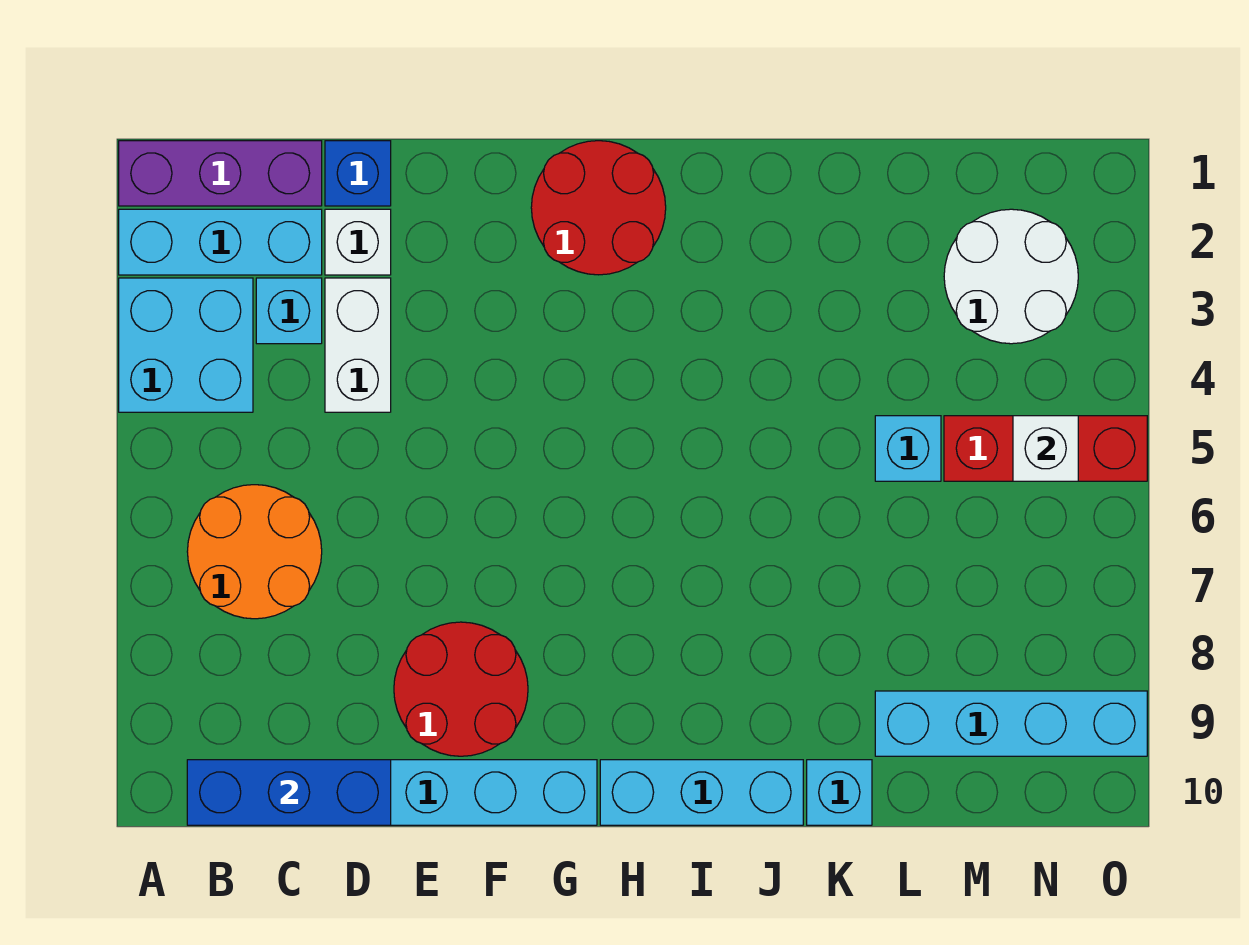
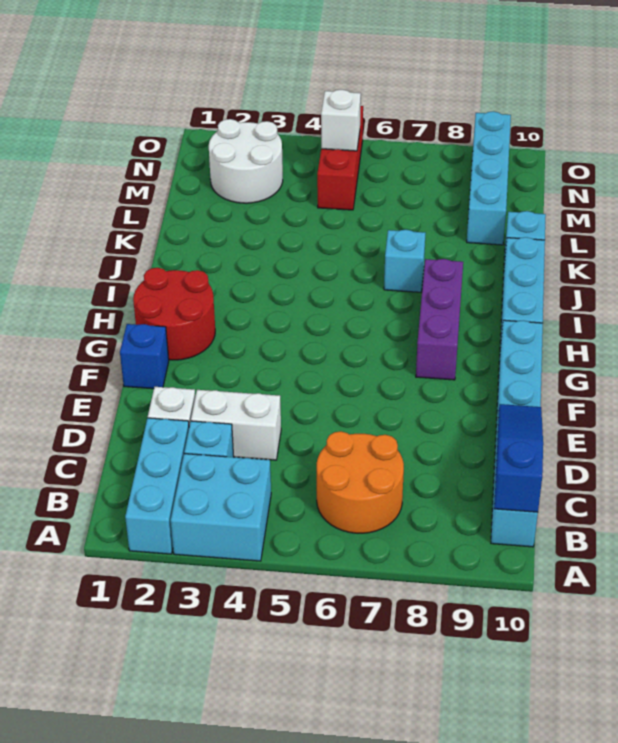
purple 1x3 brick [119,141,322,206] -> purple 1x3 brick moved to [416,259,463,380]
blue 1x3 brick [187,760,391,825] -> blue 1x3 slope [494,404,543,512]
blue 1x1 brick [325,141,391,206] -> blue 1x1 brick moved to [120,324,169,389]
red 2x2 round brick [394,622,528,756] -> none
cyan 1x1 brick [875,416,941,481] -> cyan 1x1 brick moved to [384,230,426,292]

